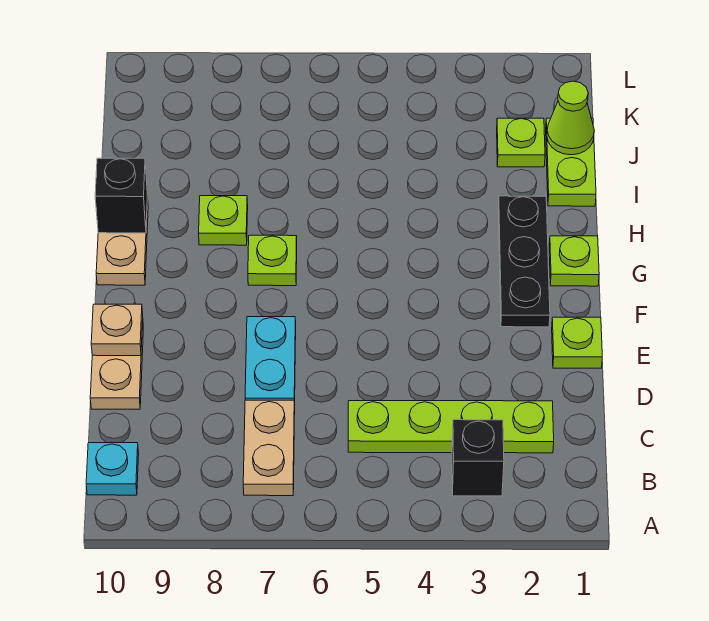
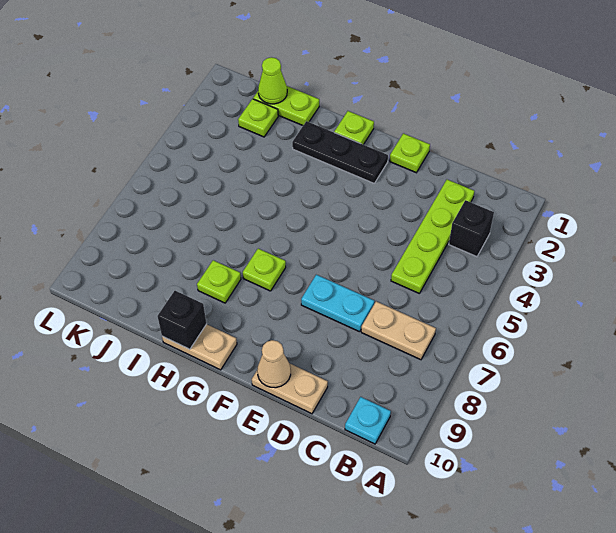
tan 1x1 plate [91,304,143,356] -> tan 1x1 cone [257,340,291,388]

